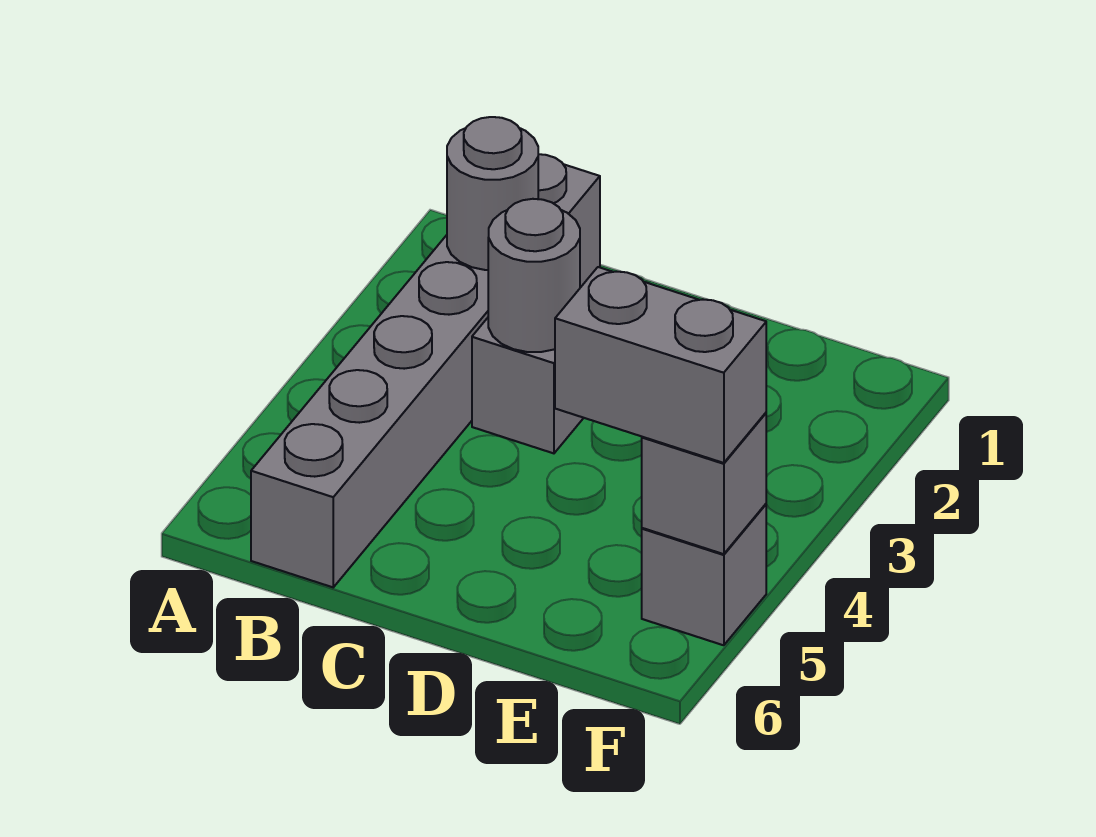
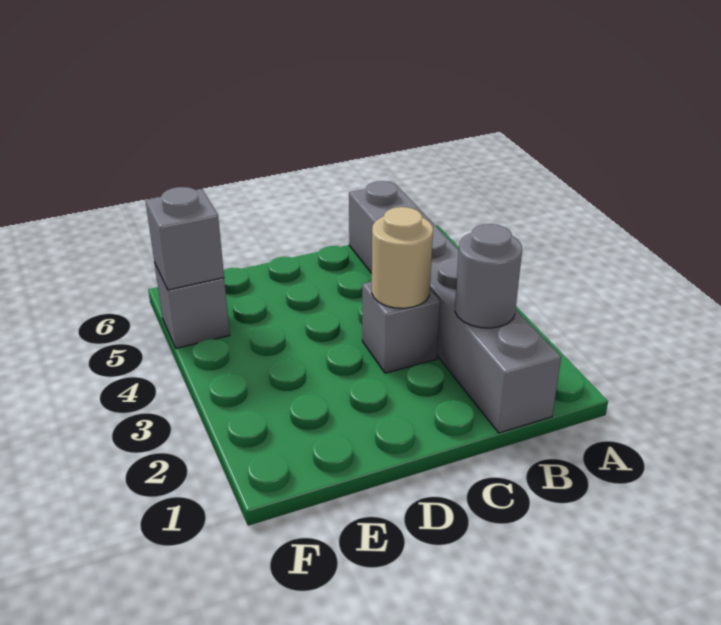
grey 1x1 round brick [488,199,580,352] -> tan 1x1 round brick [372,207,433,308]
grey 1x2 brick [555,267,766,463] -> none

